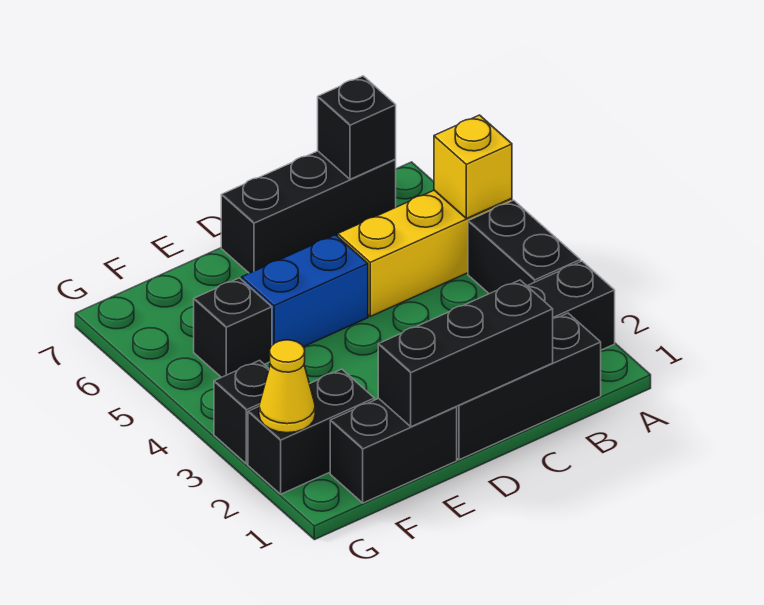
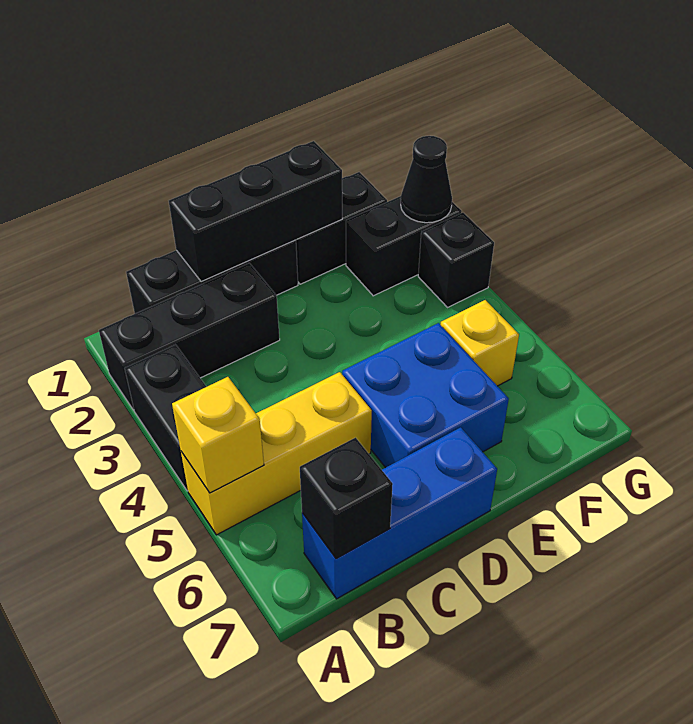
black 1x3 brick [221,151,396,273] -> blue 1x3 brick [302,427,497,599]
blue 1x2 brick [242,235,368,347] -> blue 2x2 brick [342,323,509,468]
black 1x1 brick [194,278,272,377] -> yellow 1x1 brick [441,300,519,386]
yellow 1x1 cone [259,340,315,433] -> black 1x1 cone [401,136,452,223]

